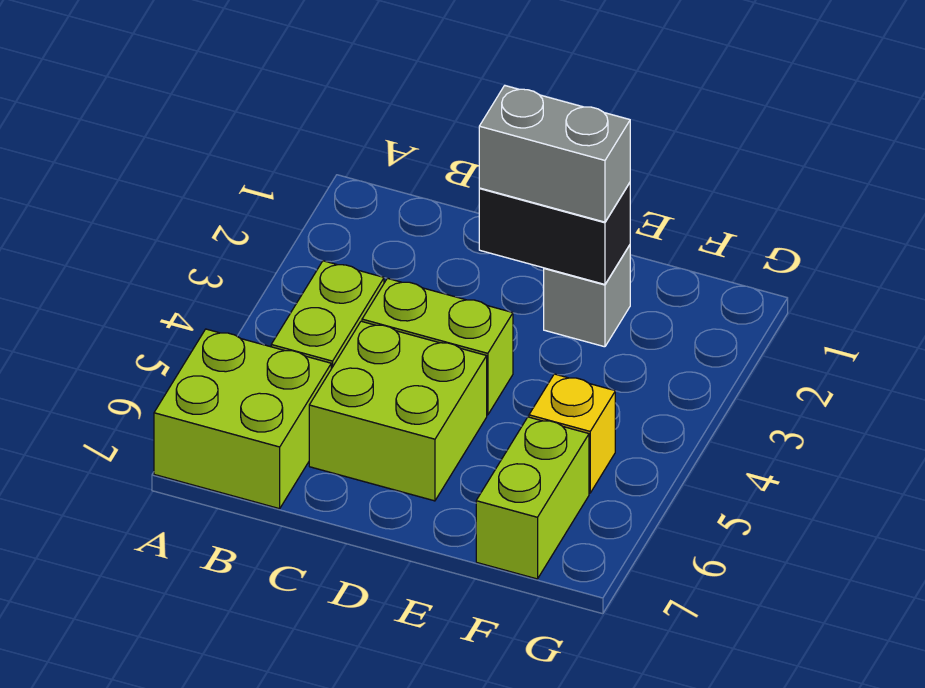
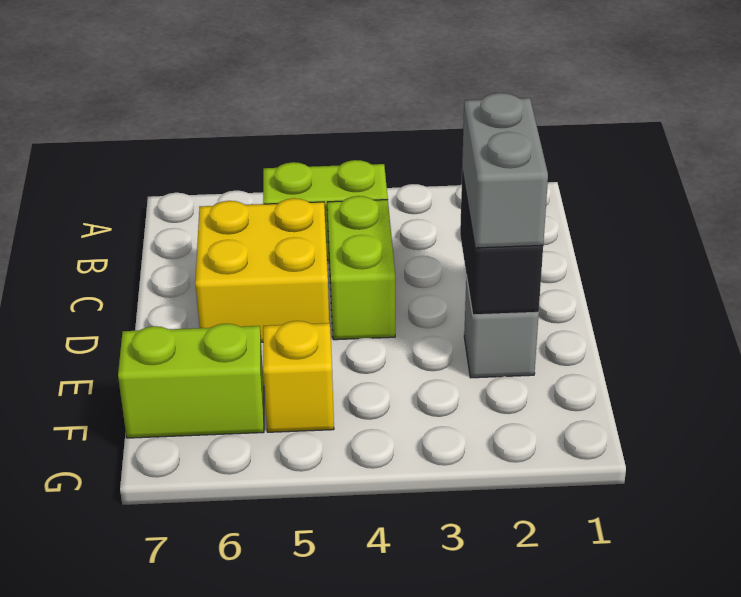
lime 2x2 brick [154,329,331,509] -> none
lime 2x2 brick [309,321,487,501] -> yellow 2x2 brick [195,198,329,342]

